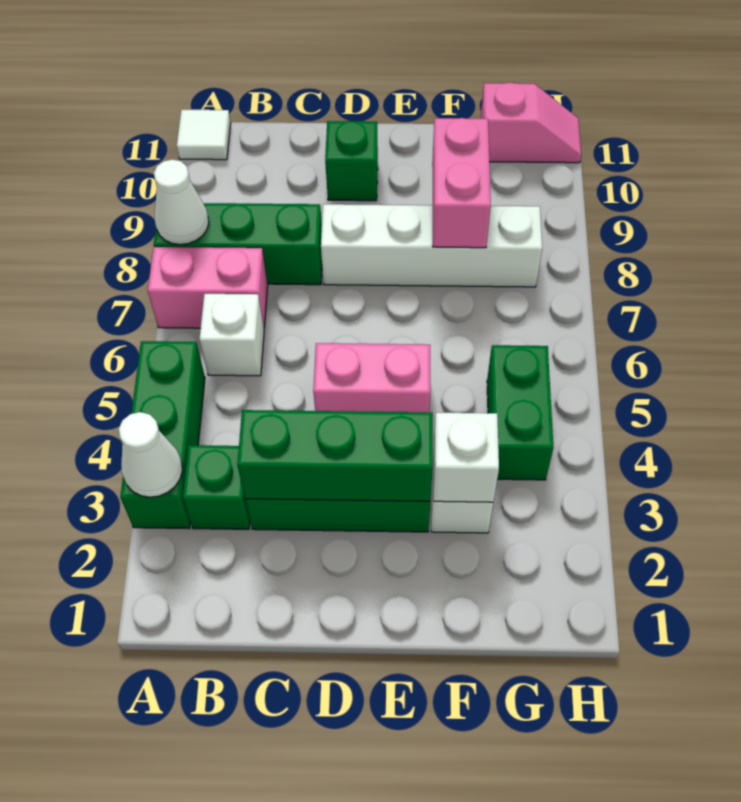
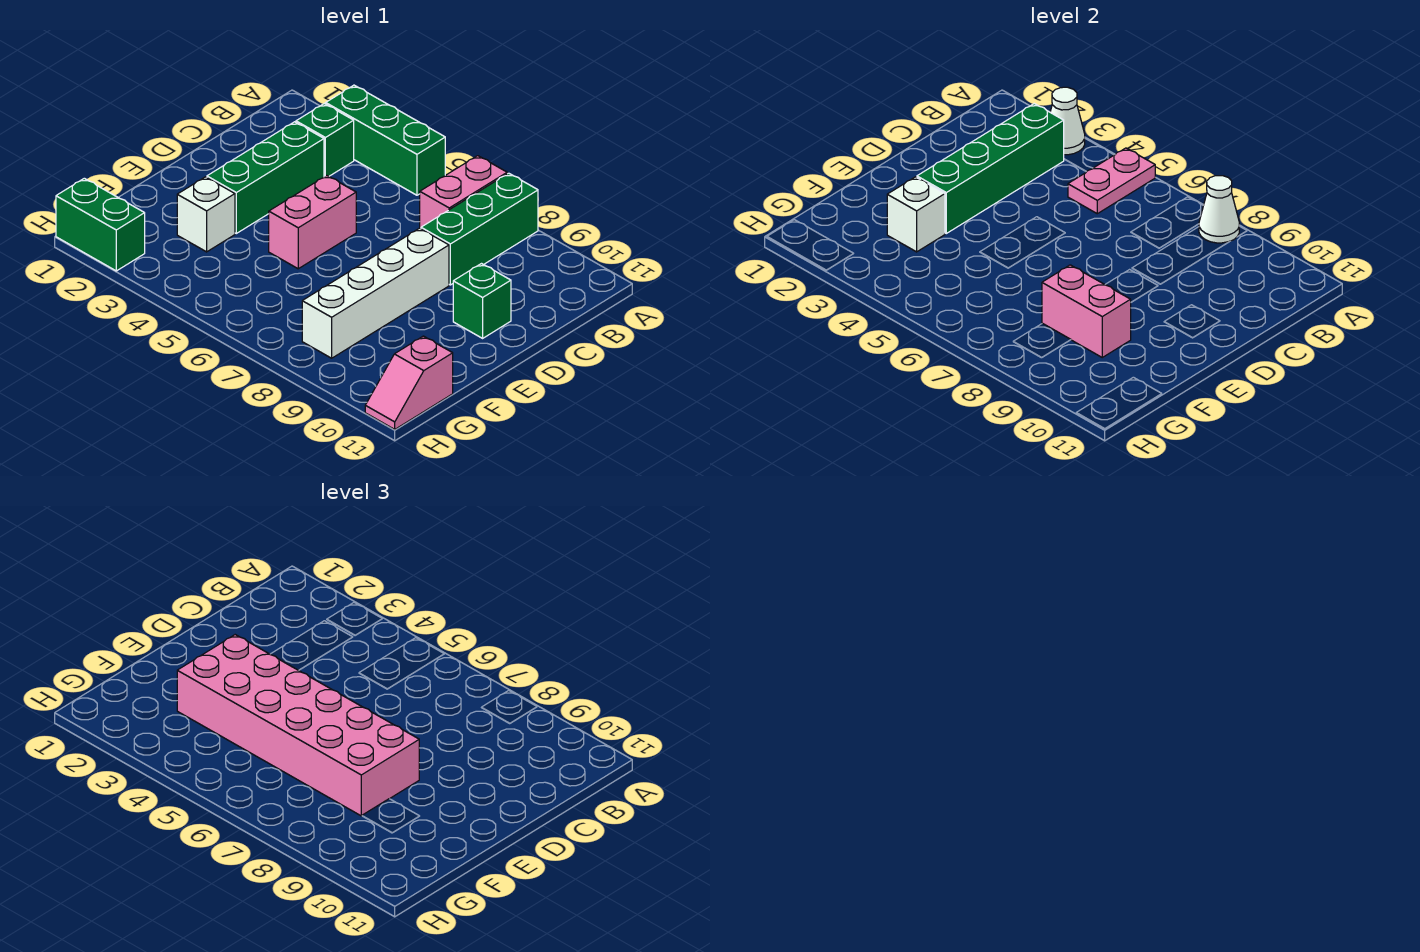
none -> pink 1x2 plate [1068,148,1155,214]
white 1x1 tile [177,110,231,160] -> none
white 1x1 brick [199,294,264,376] -> none
green 1x3 brick [237,410,433,501] -> green 1x4 brick [917,104,1064,233]
none -> pink 2x6 brick [177,635,419,816]
green 1x2 brick [487,345,553,480] -> green 1x2 brick moved to [56,178,145,271]

